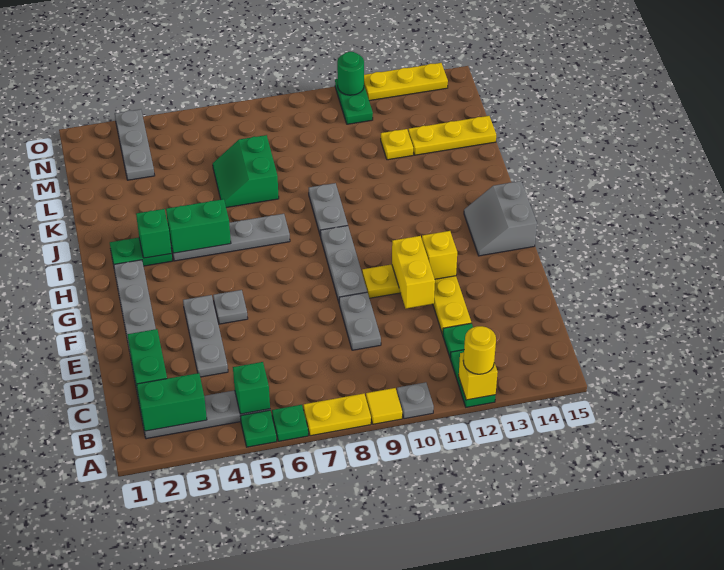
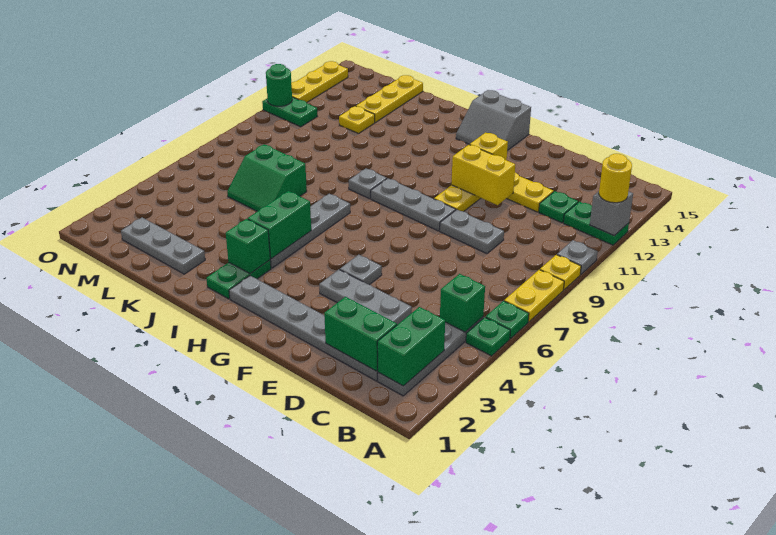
yellow 1x1 tile [366,388,402,424] -> yellow 1x1 plate [540,255,581,290]
yellow 1x1 brick [459,353,498,400] -> grey 1x1 brick [590,191,633,236]
grey 1x2 plate [309,183,348,236] -> grey 1x1 plate [349,168,387,199]
grey 1x3 plate [115,109,155,180] -> grey 1x3 plate moved to [121,218,205,274]

